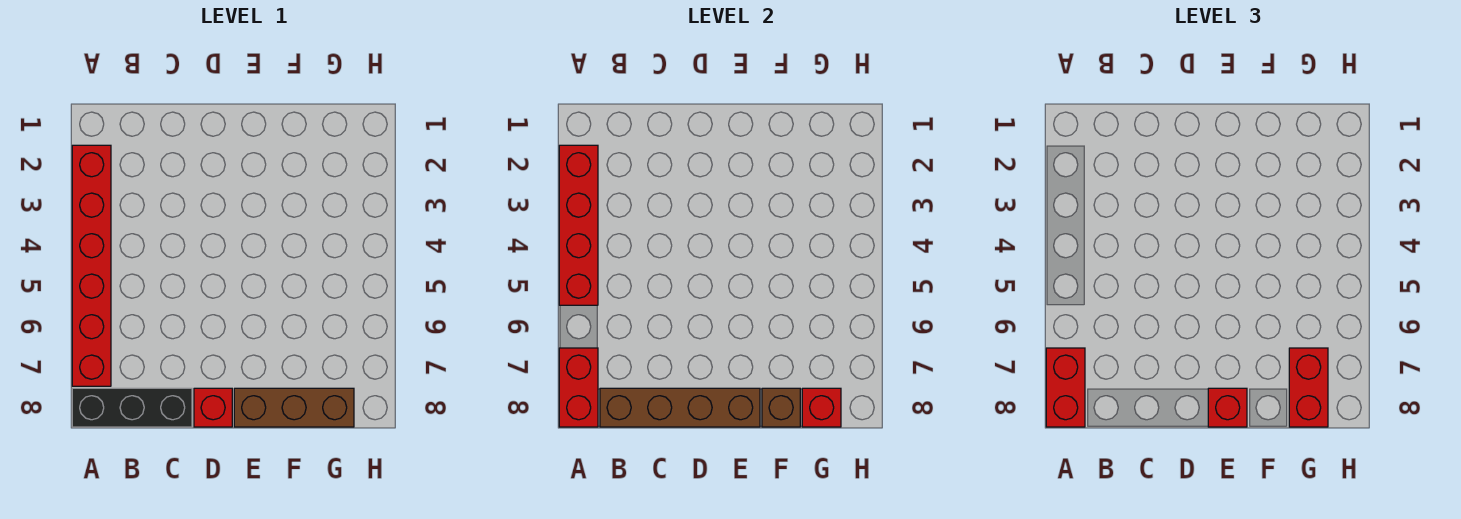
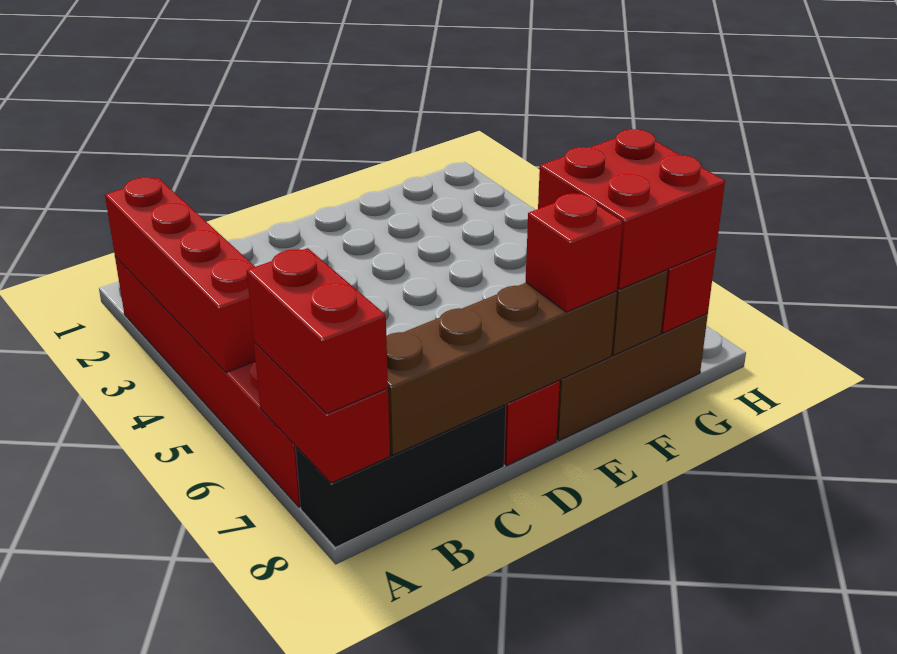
red 1x2 brick [1289,348,1328,427] -> red 2x2 brick [538,129,725,290]

